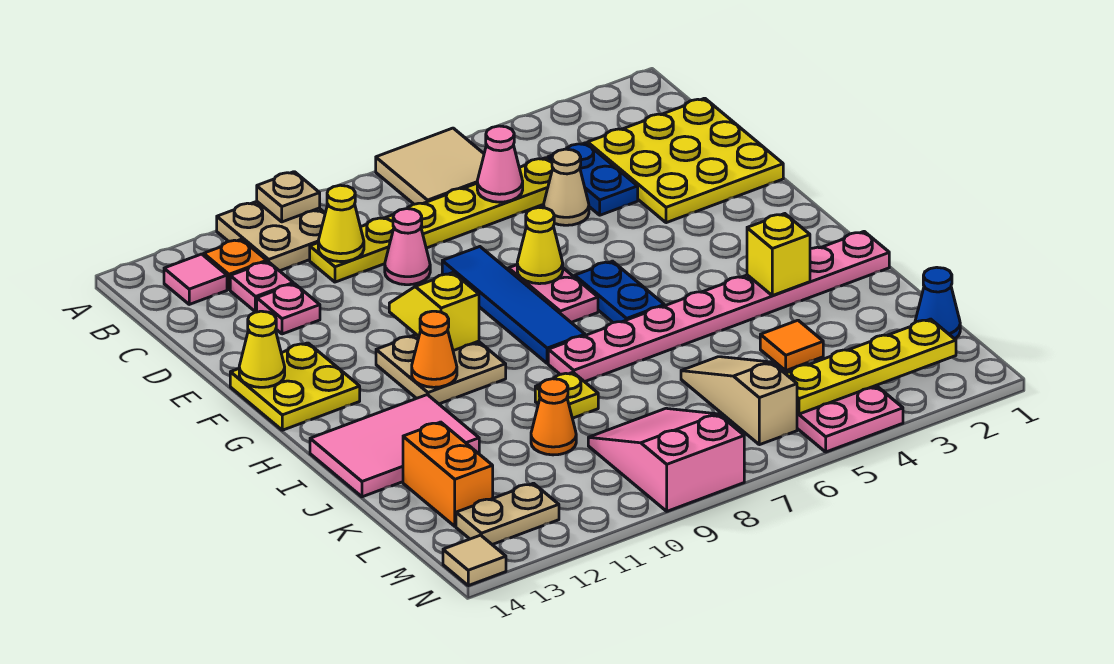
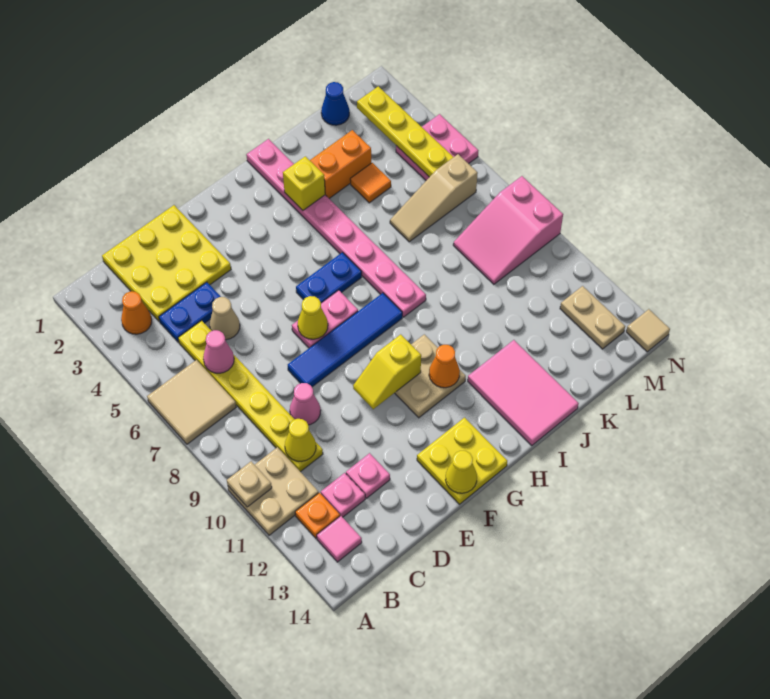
yellow 1x1 plate [535,372,598,418] -> none
orange 1x1 cone [531,379,576,455] -> orange 1x1 cone moved to [121,291,152,334]
orange 1x2 brick [403,422,493,526] -> orange 1x2 brick moved to [310,130,371,198]

